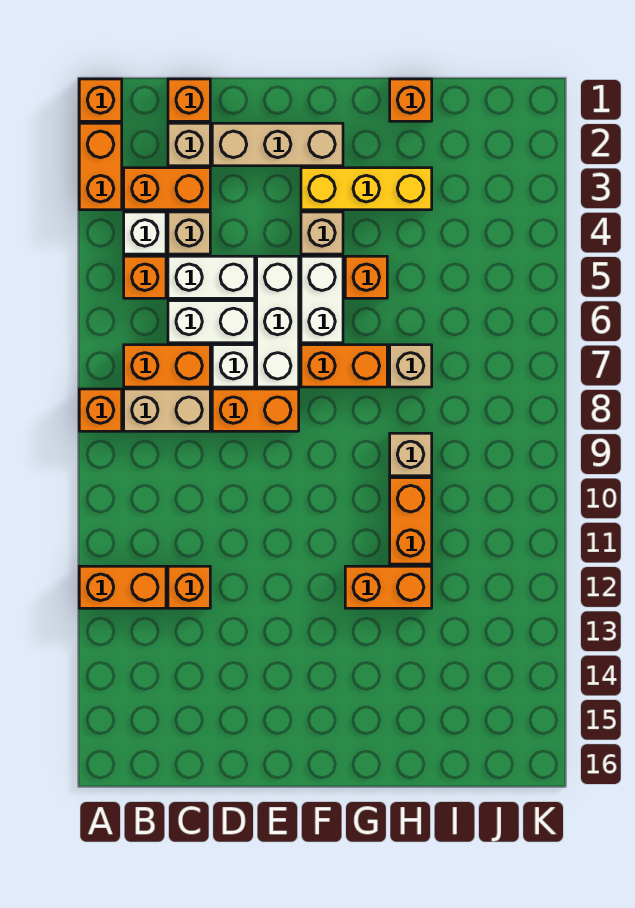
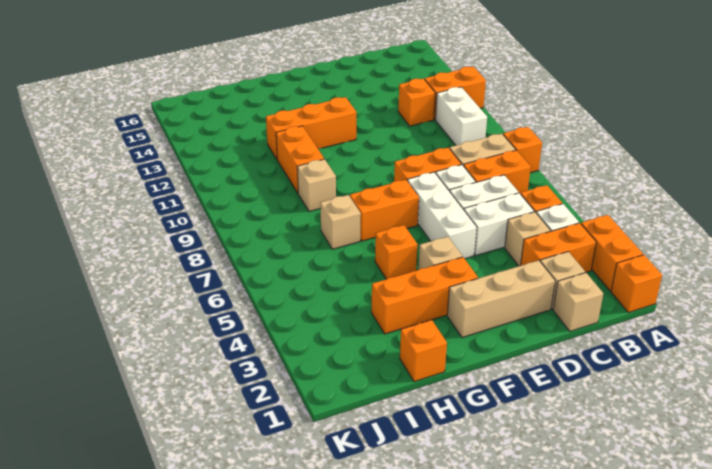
orange 1x1 brick [168,79,210,121] -> tan 1x1 brick [553,273,603,331]
yellow 1x3 brick [301,168,432,210] -> orange 1x3 brick [371,257,478,334]
white 1x2 brick [301,256,343,343] -> white 1x2 brick moved to [436,87,487,145]
orange 1x2 brick [345,566,432,608] -> orange 1x3 brick [266,97,356,159]

